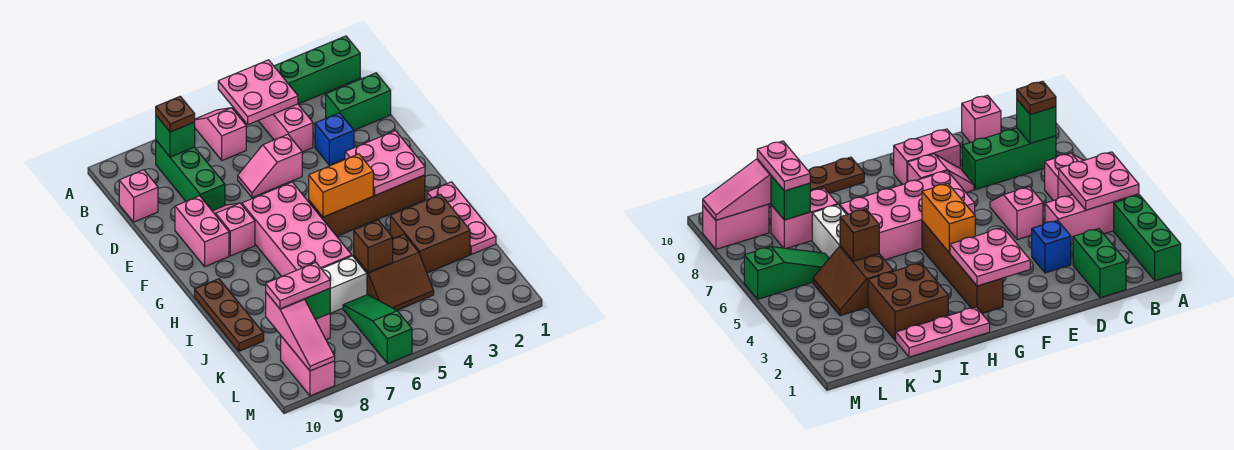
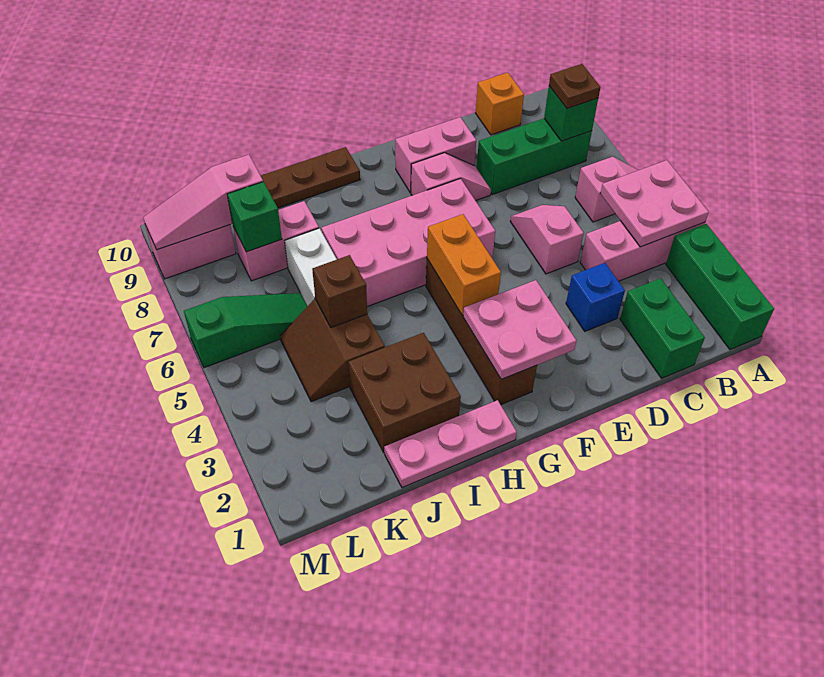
pink 1x1 brick [119,170,158,222] -> orange 1x1 brick [475,73,524,135]
pink 1x2 plate [266,262,330,309] -> none

